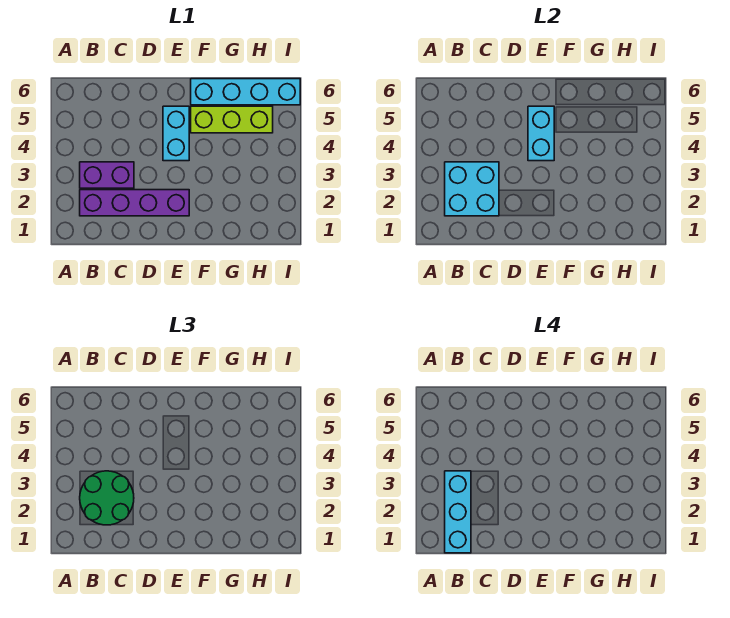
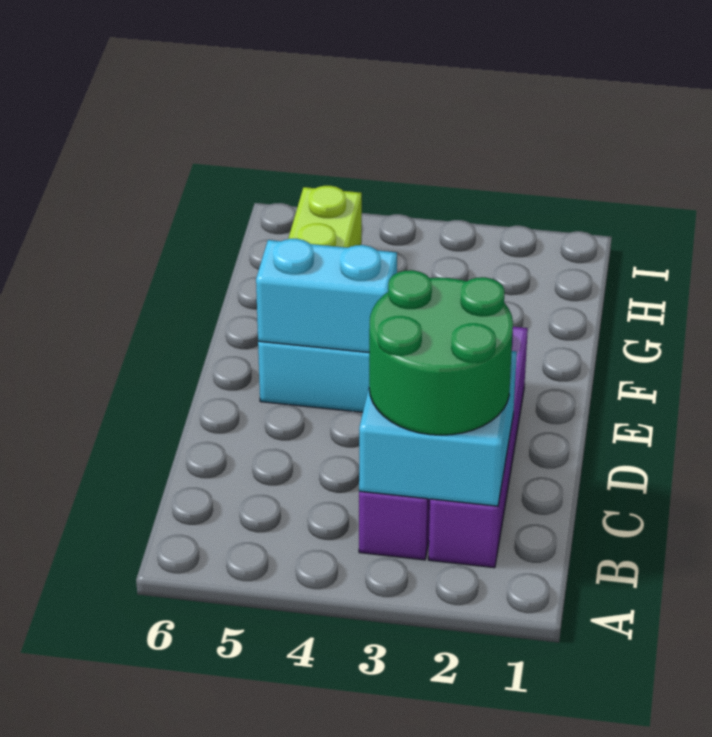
cyan 1x3 brick [445,471,471,553] -> none
cyan 1x4 brick [191,79,300,105] -> none

